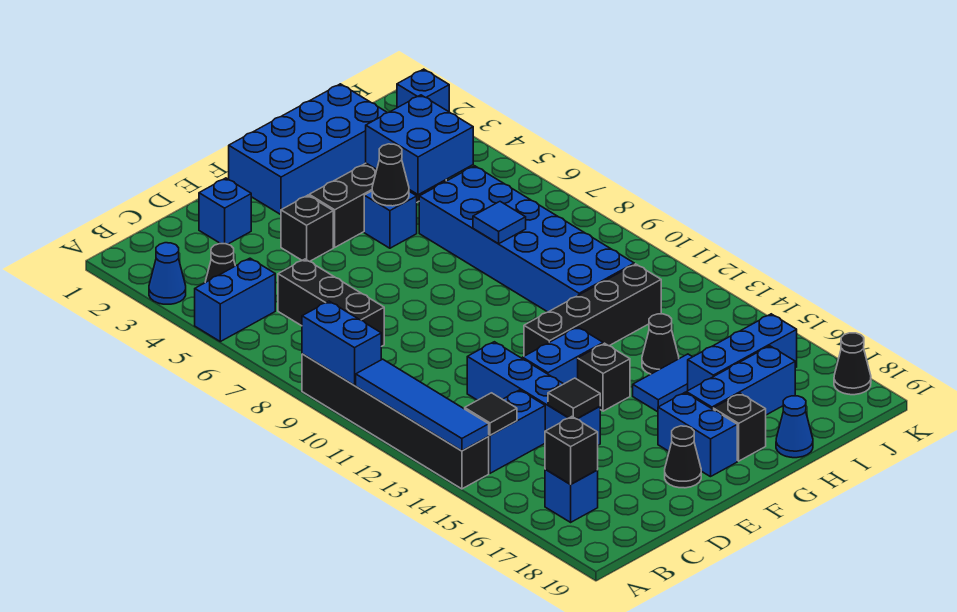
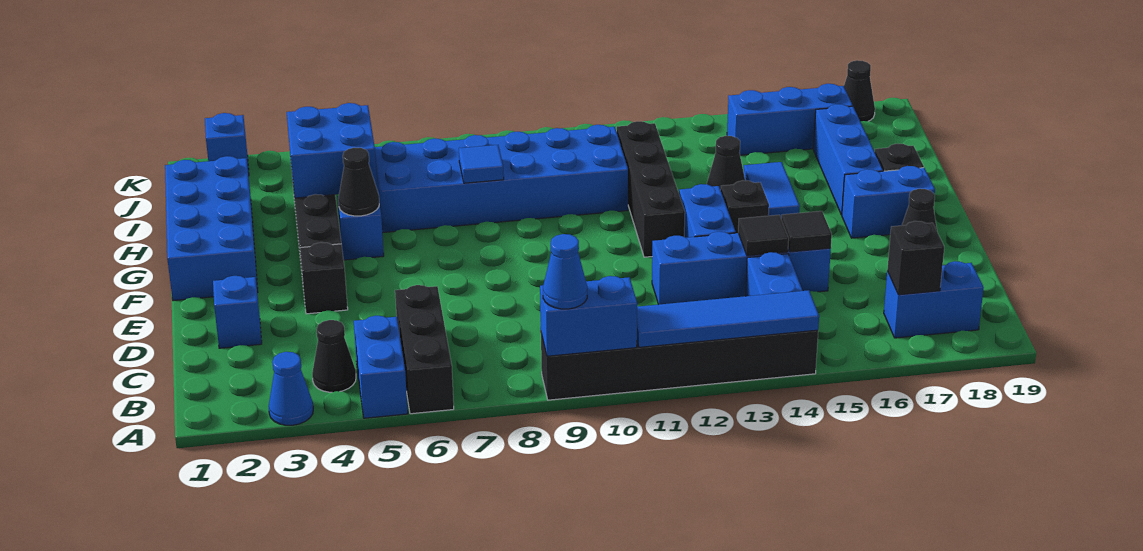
black 1x1 tile [465,393,517,435] -> black 1x1 tile moved to [738,215,789,256]
blue 1x1 brick [545,469,598,522] -> blue 1x2 brick [884,261,984,338]
black 1x3 brick [278,259,384,347] -> black 1x3 brick turned to [395,285,454,414]
blue 1x3 brick [688,314,797,390] -> blue 1x3 brick turned to [727,84,853,155]
blue 1x1 cone [776,396,813,458] -> blue 1x1 cone moved to [543,234,587,309]

